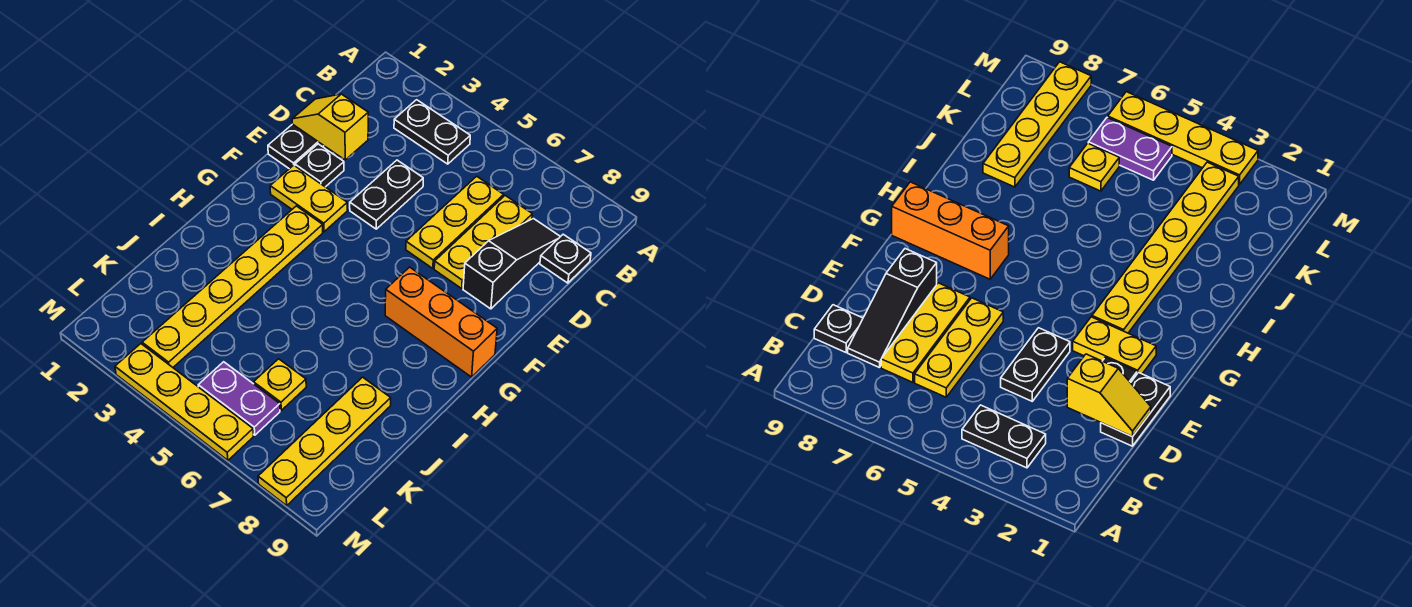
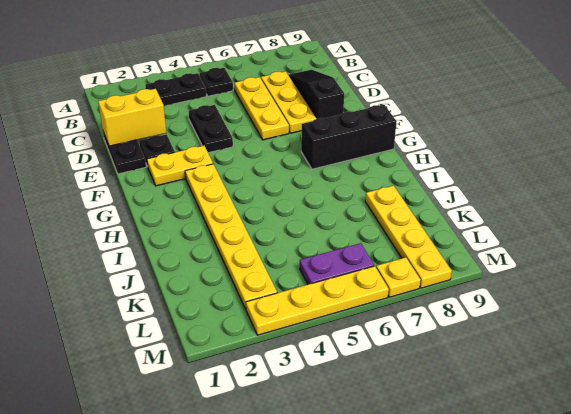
black 1x1 plate [540,234,591,283] -> black 1x1 plate moved to [199,68,233,96]
yellow 1x2 slope [292,94,368,160] -> yellow 1x2 brick [98,89,166,146]
orange 1x3 brick [385,267,497,377] -> black 1x3 brick [301,105,397,169]
yellow 1x1 plate [254,359,306,410] -> yellow 1x1 plate moved to [376,257,420,297]

